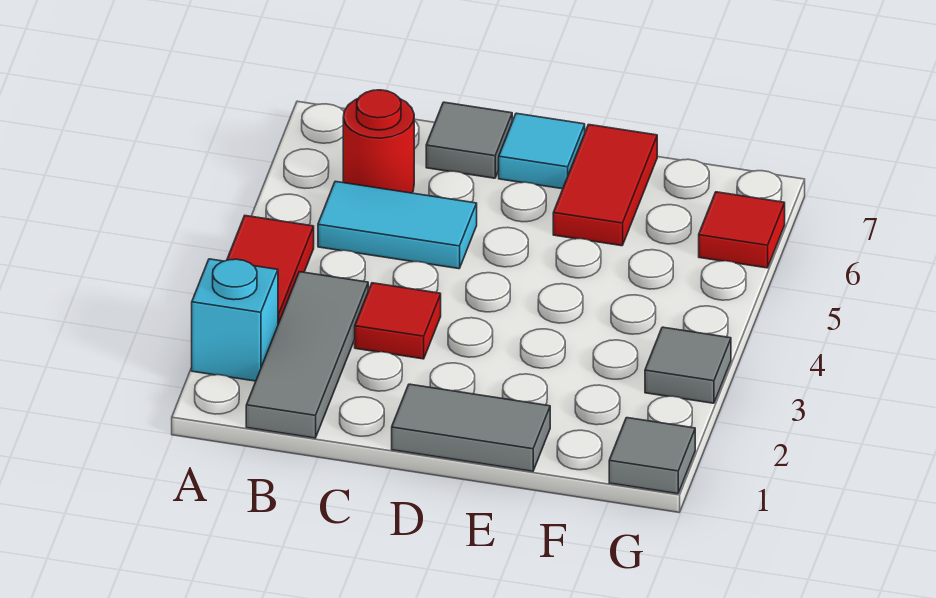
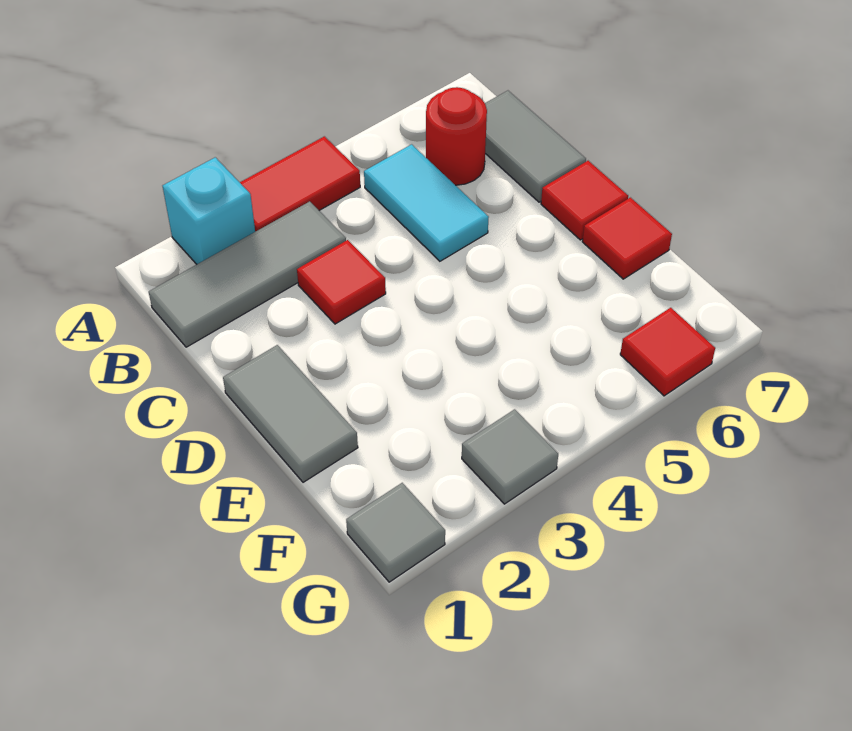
grey 1x1 tile [426,102,512,178] -> grey 1x2 tile [485,91,586,202]
cyan 1x1 tile [499,113,585,189] -> red 1x1 tile [541,161,628,240]
red 1x2 tile [553,125,657,246] -> red 1x1 tile [582,198,672,279]

